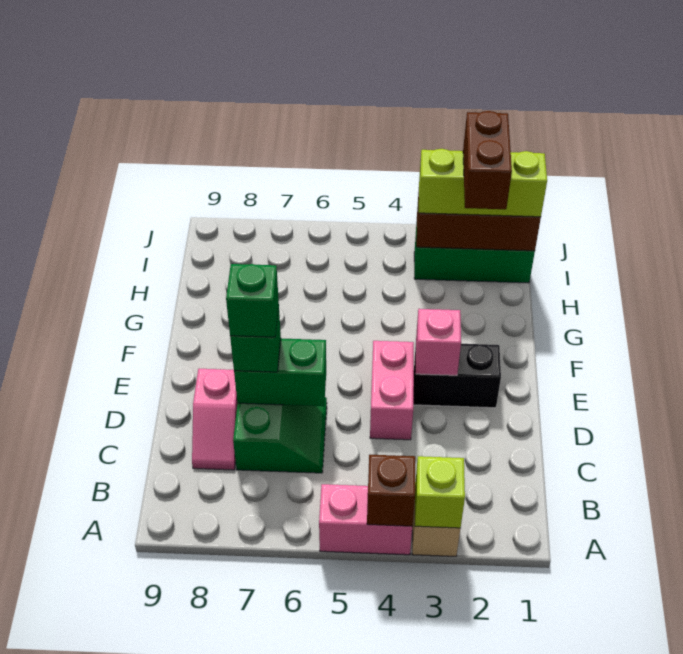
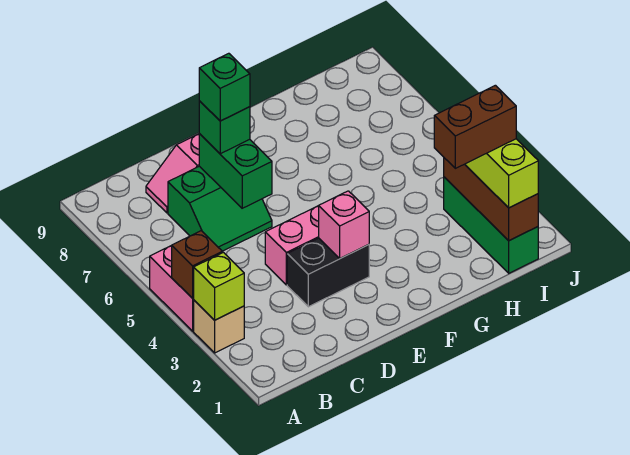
black 1x2 brick [413,344,501,408] -> black 1x2 brick turned to [287,238,369,307]

